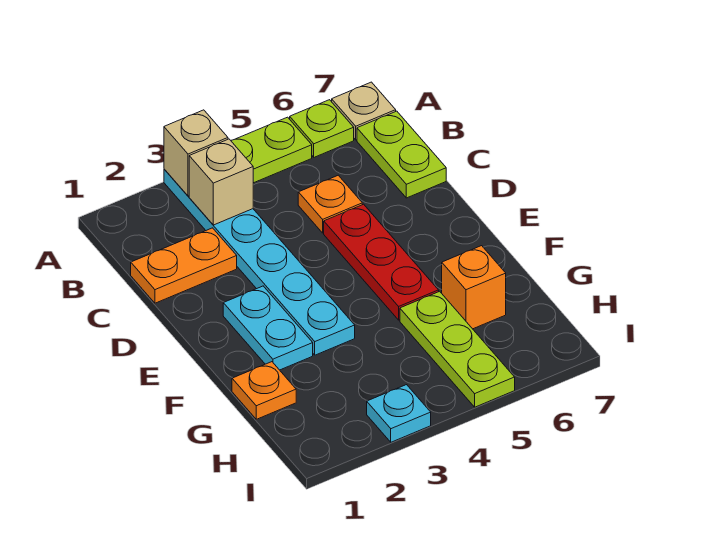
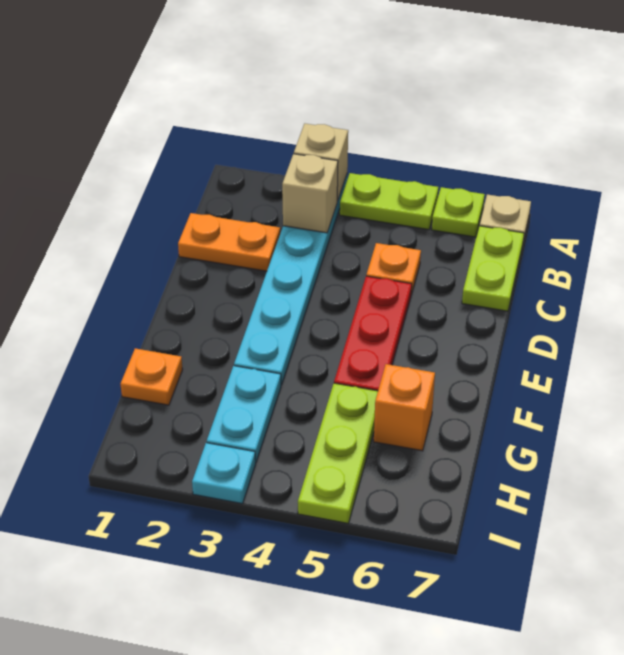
cyan 1x2 plate [223,286,313,370] -> cyan 1x2 plate moved to [207,366,281,463]

